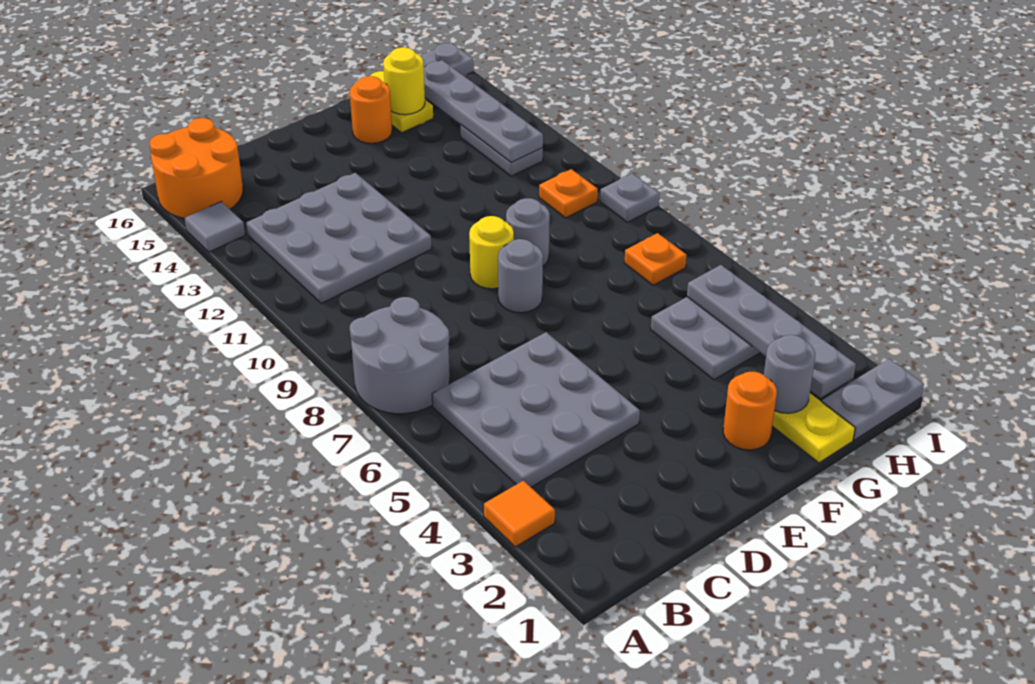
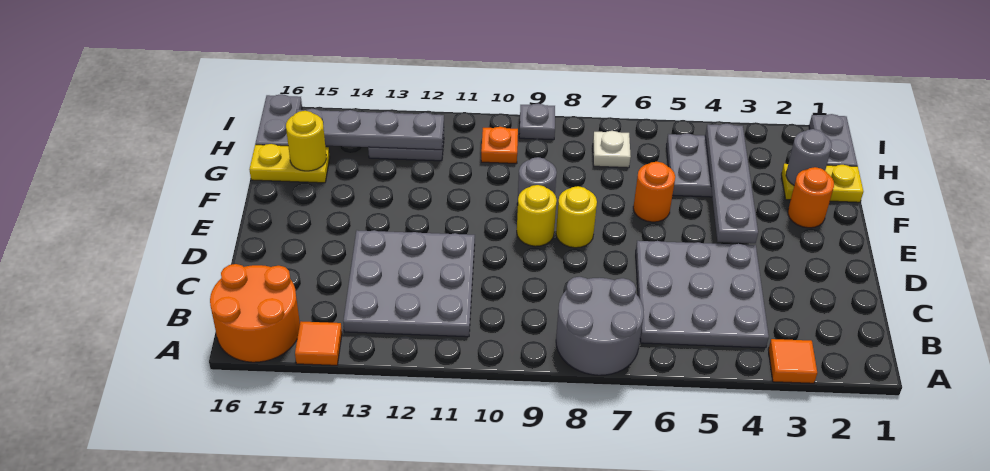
grey 1x1 tile [185,202,245,252] -> orange 1x1 tile [295,321,342,365]
grey 1x1 round brick [498,239,543,313] -> yellow 1x1 round brick [556,186,597,248]
orange 1x1 round brick [350,76,392,143] -> orange 1x1 round brick moved to [633,162,675,222]
grey 1x4 plate [687,265,856,398] -> grey 1x4 plate turned to [705,124,758,243]
orange 1x1 plate [625,233,686,285] -> white 1x1 plate [593,131,631,168]

